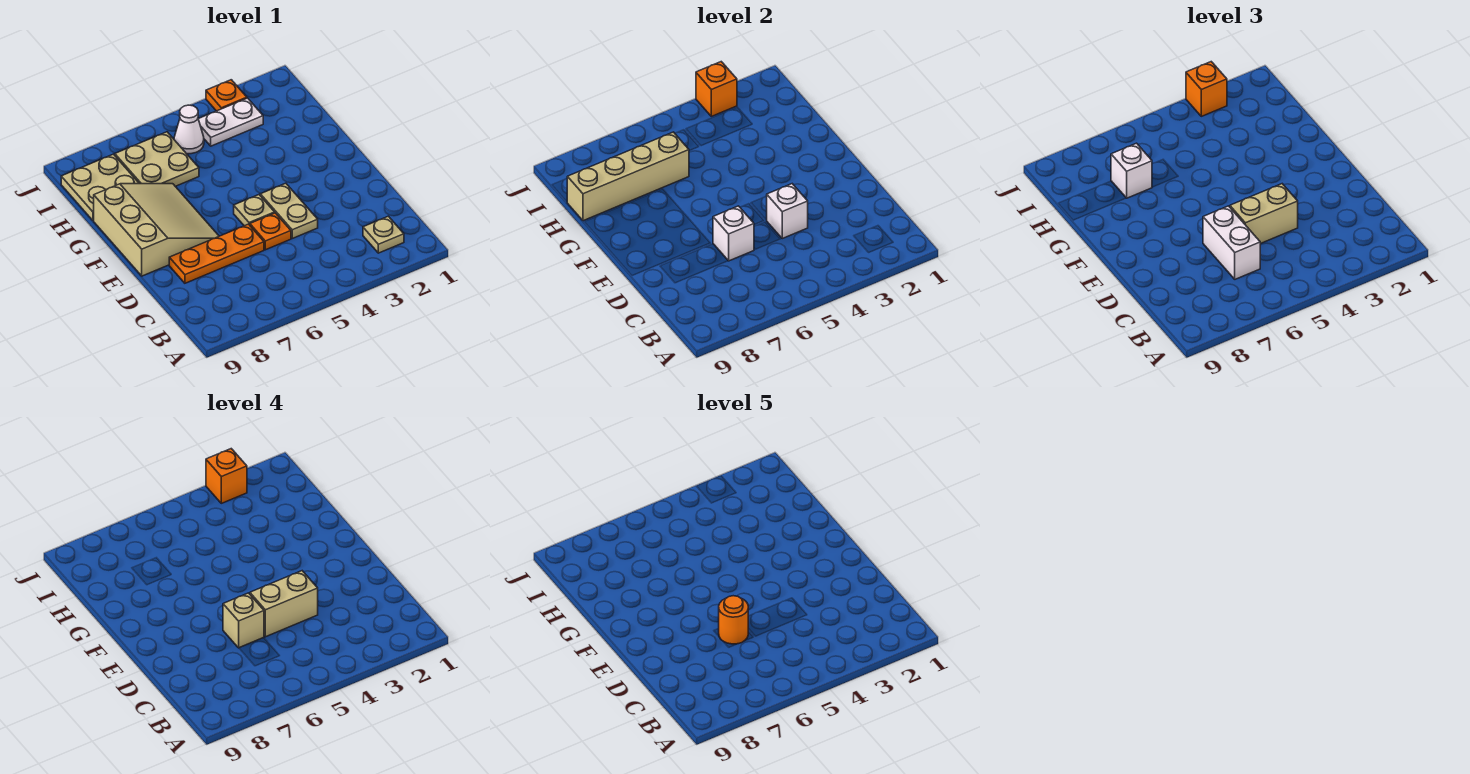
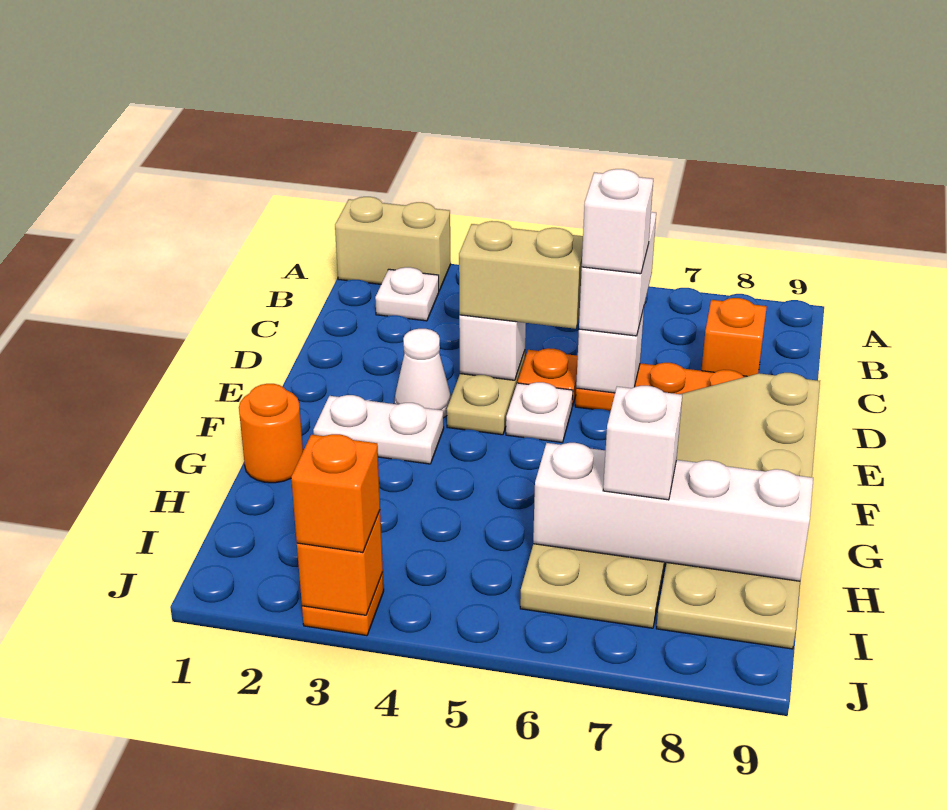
tan 1x1 plate [363,216,404,253] -> white 1x1 plate [375,267,439,321]
tan 1x2 brick [250,571,318,637] -> tan 1x2 brick moved to [335,197,451,291]
tan 1x1 brick [223,593,264,648] -> white 1x1 brick [582,169,653,274]
orange 1x1 round brick [719,596,748,644] -> orange 1x1 round brick moved to [239,384,303,483]
tan 1x1 plate [234,195,275,226] -> white 1x1 plate [506,382,573,442]
tan 1x4 brick [567,132,689,221] -> white 1x4 brick [533,443,813,581]
white 1x2 plate [199,98,263,146] -> white 1x2 plate moved to [313,395,444,464]
white 1x1 cone [174,105,204,154] -> white 1x1 cone moved to [395,329,451,418]
orange 1x1 brick [206,449,247,503] -> orange 1x1 brick moved to [701,298,767,376]

